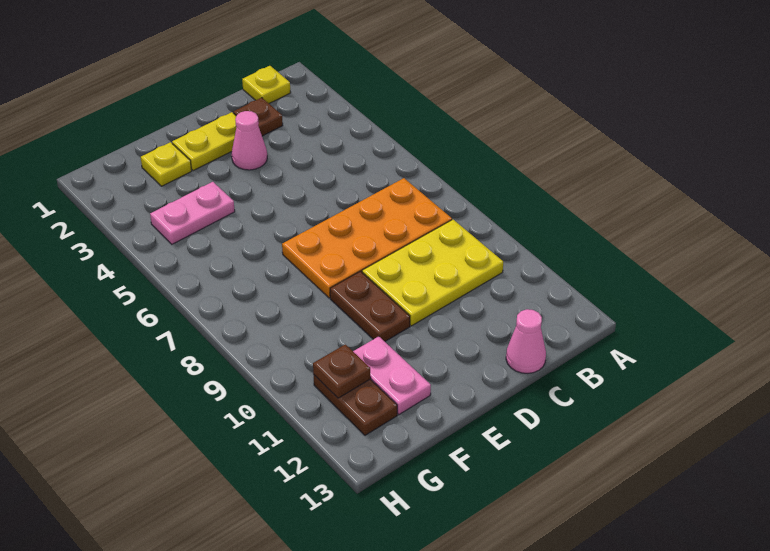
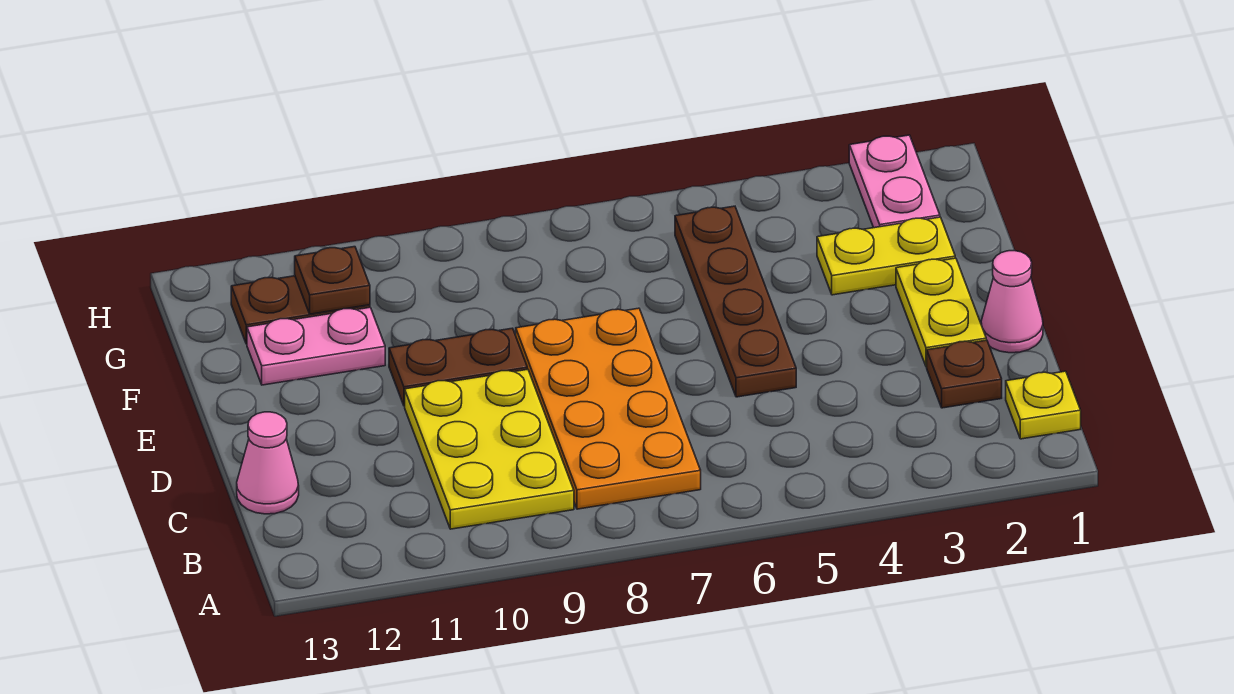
pink 1x1 cone [232,111,267,170] -> pink 1x1 cone moved to [981,251,1043,353]
none -> brown 1x4 plate [675,206,796,397]
yellow 1x1 plate [141,142,192,186] -> yellow 1x2 plate [817,217,955,295]
pink 1x2 plate [150,182,235,244] -> pink 1x2 plate moved to [849,135,940,228]

